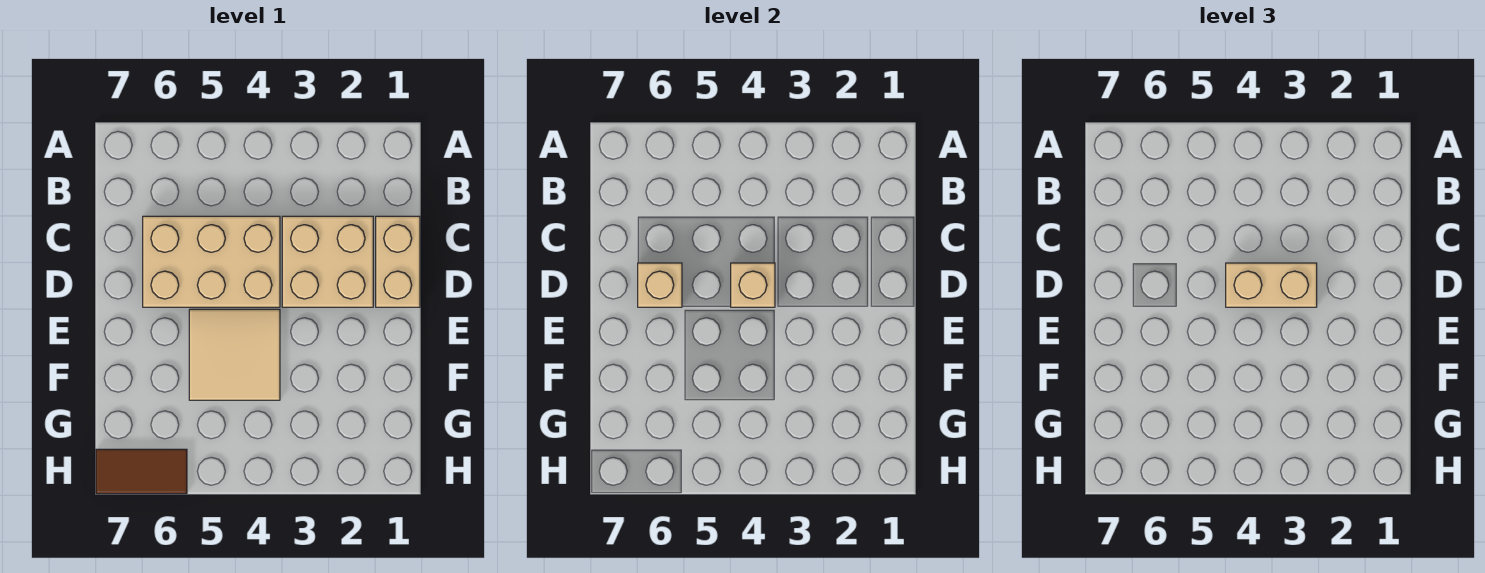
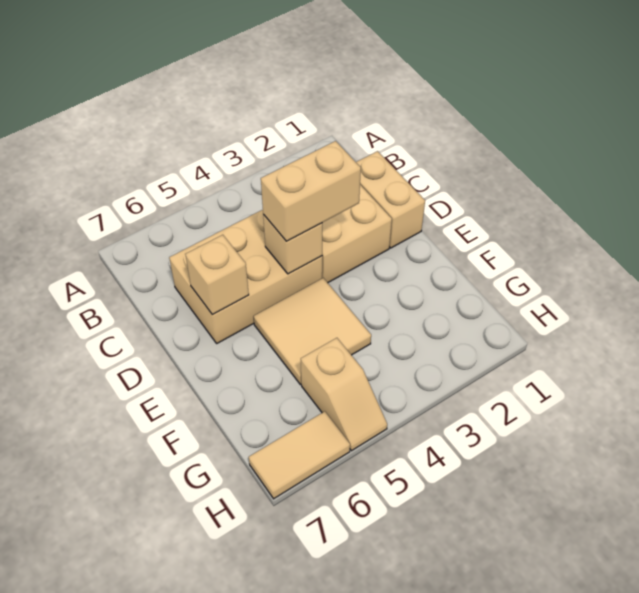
none -> tan 1x2 slope [301,338,387,451]
brown 1x2 tile [96,449,187,494] -> tan 1x2 tile [249,411,350,499]

